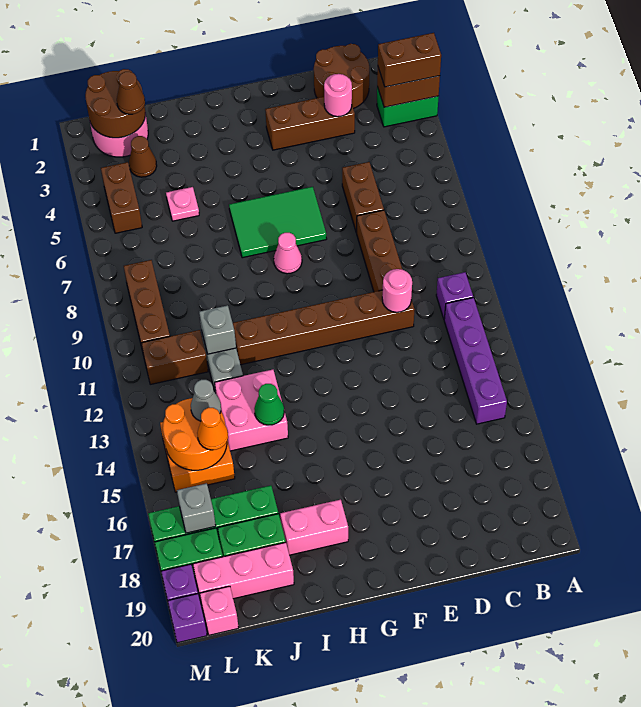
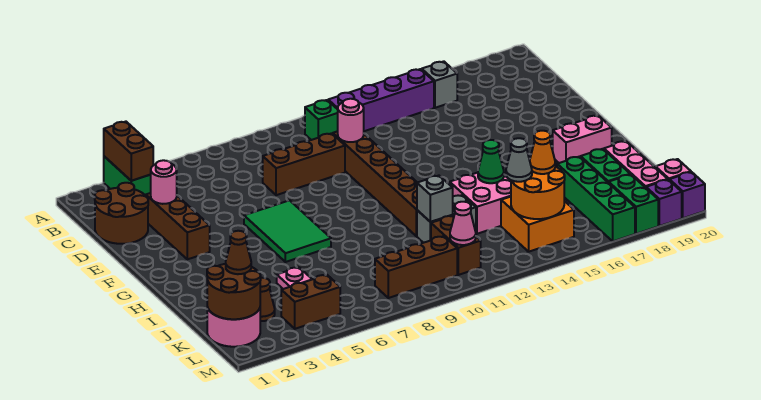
brown 1x2 brick [378,33,441,87] -> none
purple 1x1 brick [436,272,473,319] -> green 1x1 brick [305,100,338,140]
brown 1x2 brick [342,162,384,233] -> none
pink 1x1 cone [274,233,302,274] -> pink 1x1 cone moved to [450,202,476,245]
pink 1x2 brick [280,500,348,555] -> pink 1x2 brick turned to [553,115,612,163]
grey 1x1 brick [177,483,216,533] -> grey 1x1 brick moved to [422,61,457,108]

